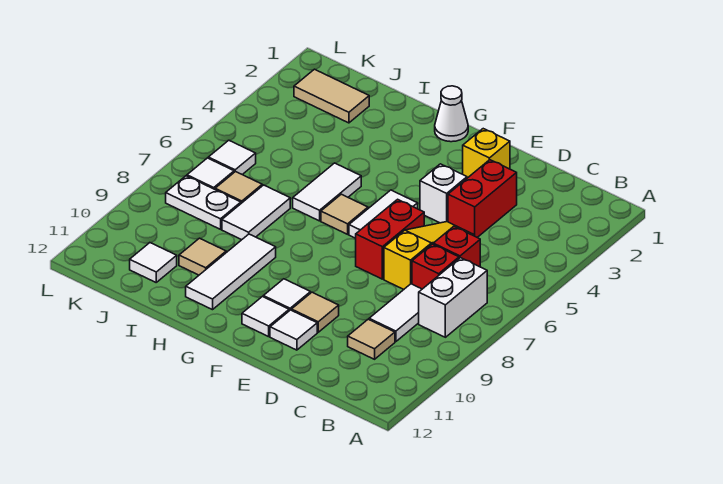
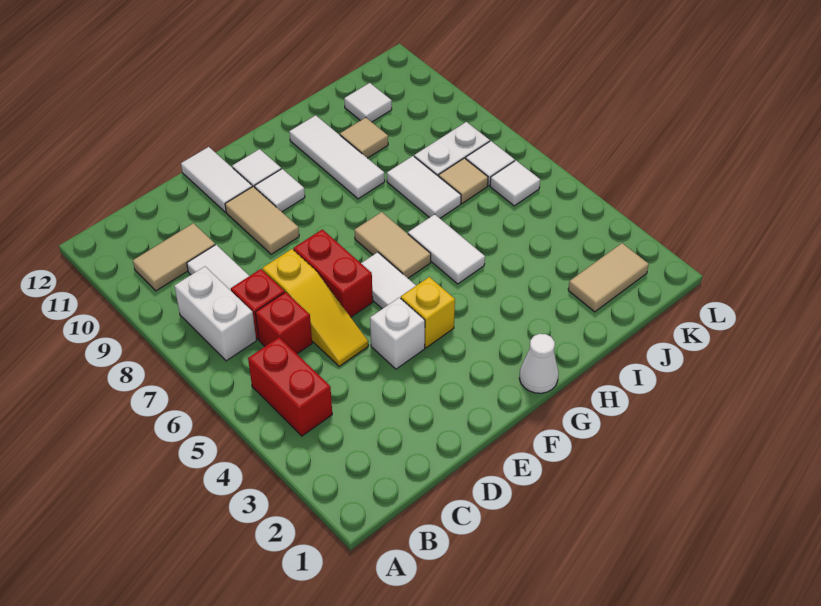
tan 1x1 tile [348,319,395,359] -> tan 1x2 tile [133,223,215,291]
red 1x2 brick [448,160,517,237] -> red 1x2 brick moved to [248,337,332,436]
yellow 1x1 brick [463,129,510,178] -> yellow 1x1 brick moved to [401,277,455,348]
tan 1x1 tile [292,292,339,332] -> tan 1x2 tile [225,187,299,254]
white 1x1 tile [270,310,317,350] -> white 1x2 tile [181,147,252,212]
tan 1x1 tile [321,194,368,234] -> tan 1x2 tile [354,212,431,278]

